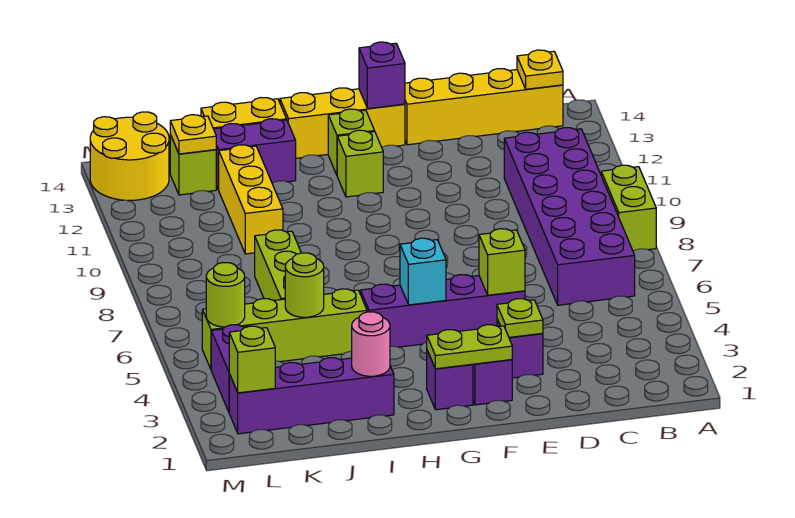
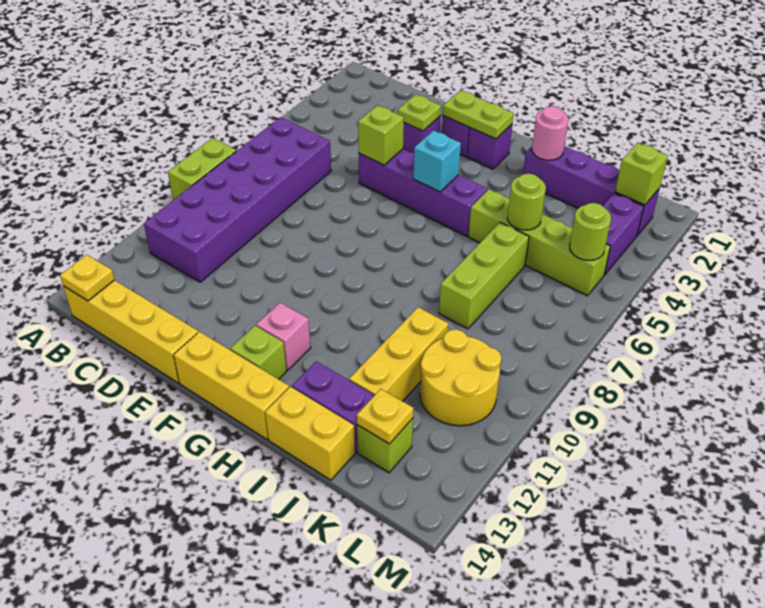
purple 1x1 brick [359,42,405,109] -> none
lime 1x1 brick [337,130,383,197] -> pink 1x1 brick [256,302,311,370]
yellow 2x2 round brick [90,112,169,200] -> yellow 2x2 round brick moved to [420,329,501,426]

